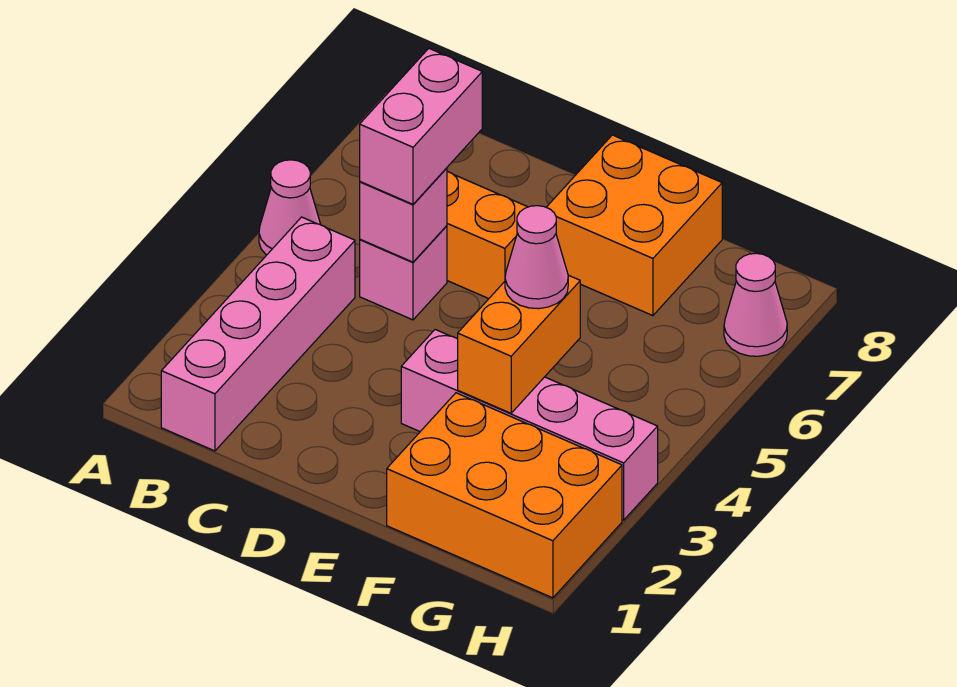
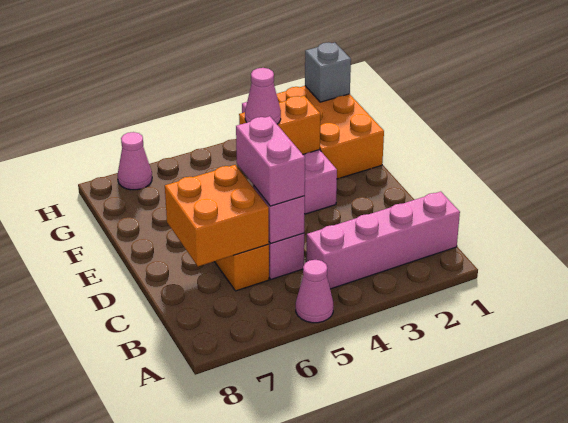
pink 1x2 brick [360,49,482,204] -> pink 1x2 brick turned to [236,116,305,206]
orange 2x2 brick [546,135,722,316] -> orange 2x2 brick moved to [165,165,269,266]
none -> grey 1x1 brick [305,43,351,102]

